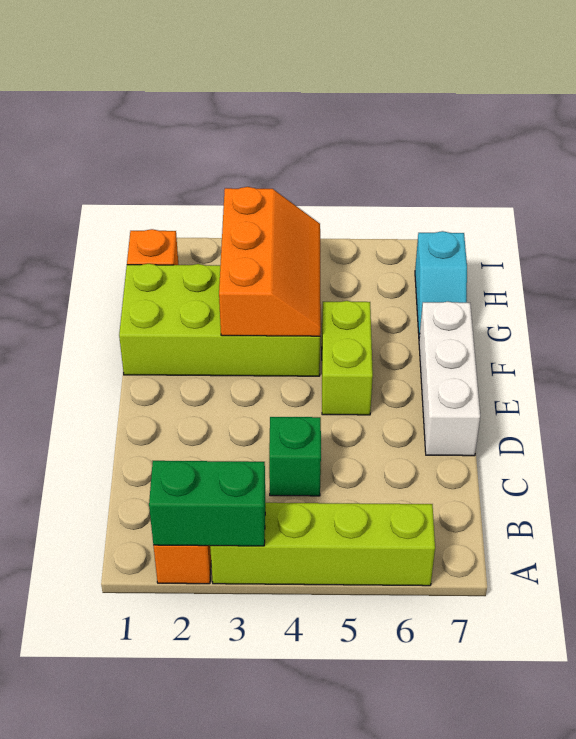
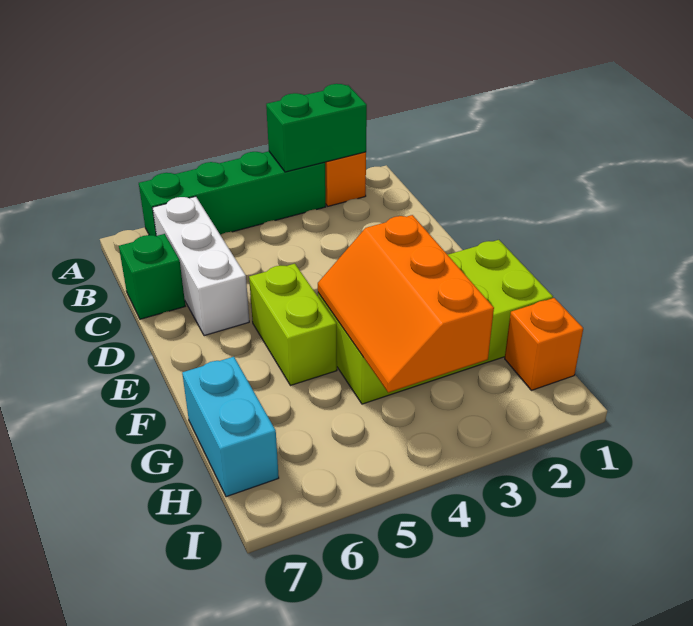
lime 1x4 brick [210,503,435,586] -> green 1x4 brick [139,151,326,236]
green 1x1 brick [269,417,321,496] -> green 1x1 brick moved to [119,234,185,319]
white 1x3 brick [419,302,480,456] -> white 1x3 brick moved to [152,196,249,336]
cyan 1x2 slope [415,231,467,337] -> cyan 1x2 brick [182,357,279,497]

